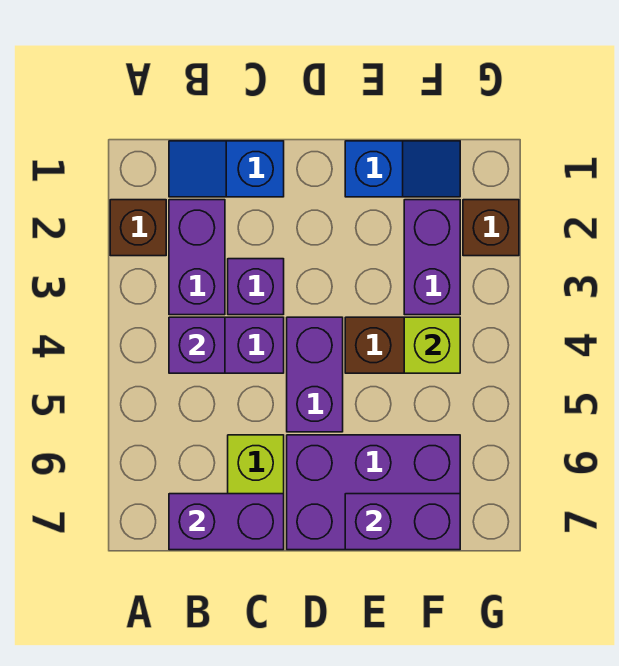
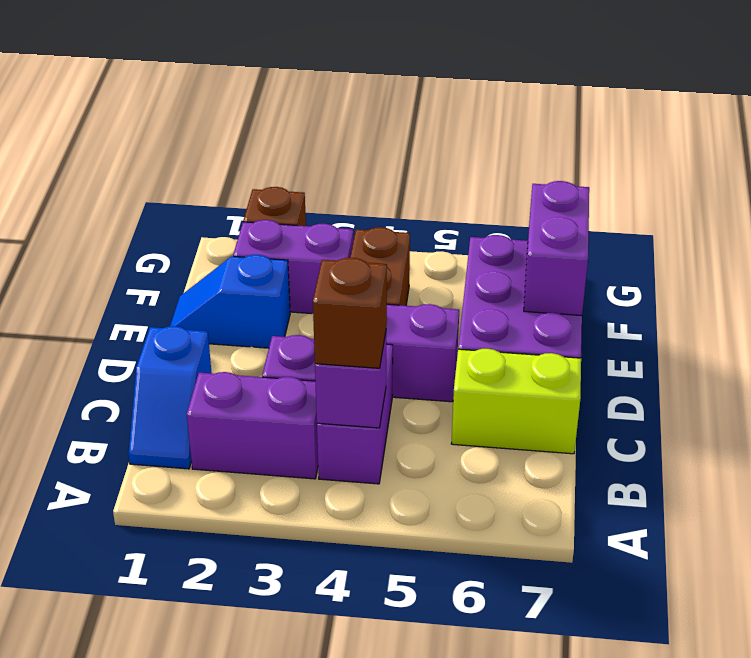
brown 1x1 brick [110,200,166,256] -> brown 1x1 brick moved to [313,258,387,368]
purple 1x2 brick [169,494,284,550] -> none
blue 1x2 slope [345,141,460,197] -> blue 1x2 slope turned to [170,255,290,348]
lime 1x1 brick [404,317,460,373] -> none

